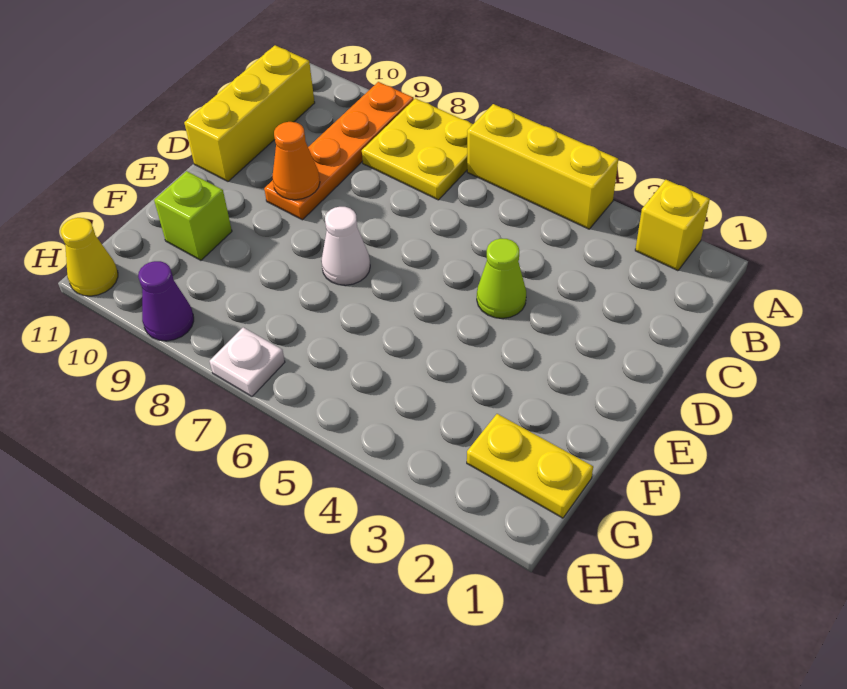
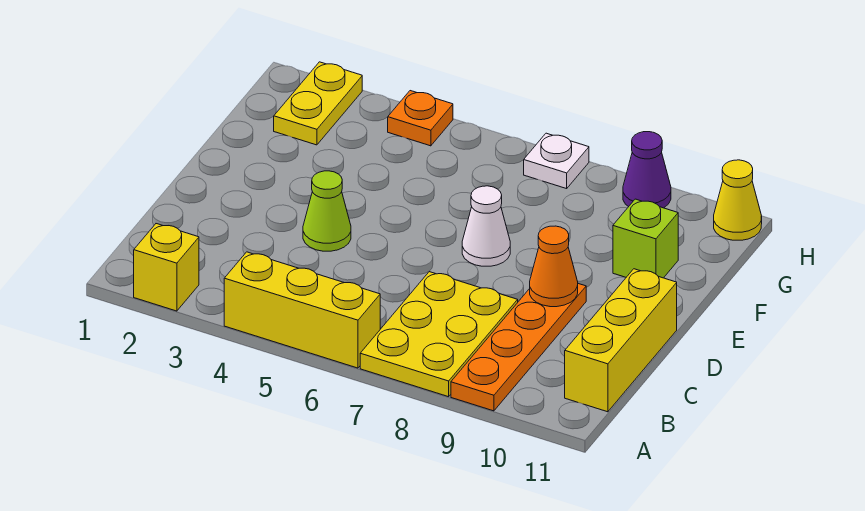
yellow 2x2 plate [362,98,473,200] -> yellow 2x3 plate [360,272,518,397]
yellow 1x2 plate [467,414,593,518] -> yellow 1x2 plate turned to [274,62,362,145]
none -> orange 1x1 plate [388,91,453,146]

